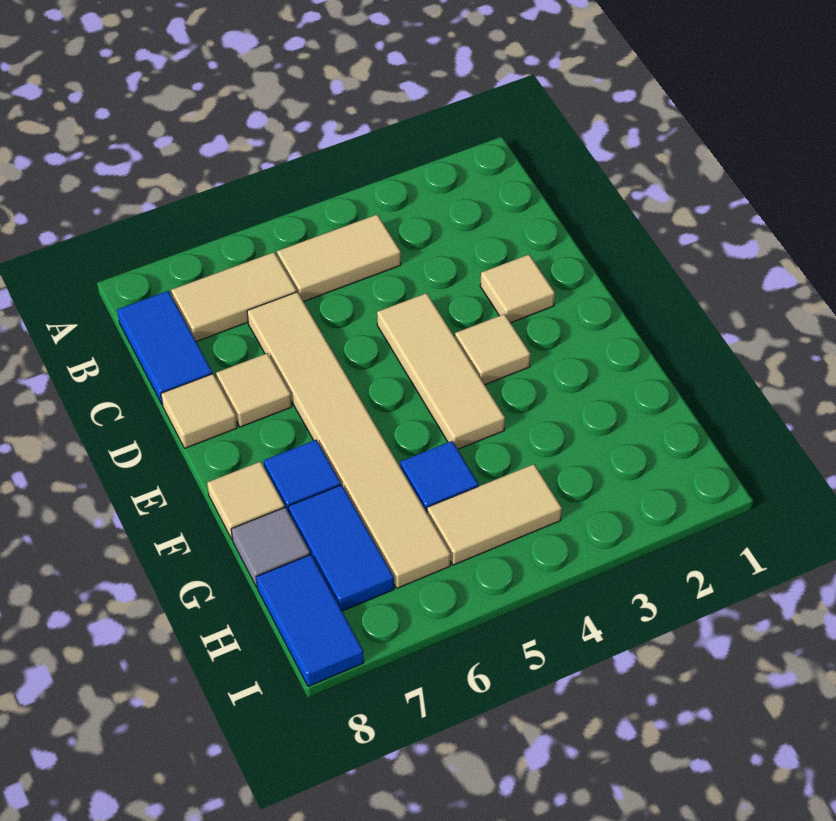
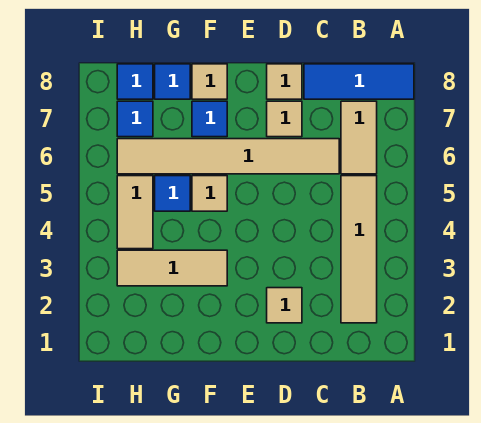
tan 1x2 tile [277,215,401,302] -> tan 1x4 tile [341,176,377,323]
blue 1x2 tile [117,291,213,405] -> blue 1x3 tile [304,64,414,99]
tan 1x3 tile [377,293,505,449] -> tan 1x3 tile moved to [117,250,227,286]
tan 1x1 tile [455,314,530,385] -> tan 1x1 tile moved to [192,176,227,211]
blue 1x2 tile [288,485,394,611] -> blue 1x1 tile [117,101,153,137]
grey 1x1 tile [231,507,310,587] -> blue 1x1 tile [155,64,190,99]
blue 1x2 tile [256,555,364,686] -> blue 1x1 tile [117,64,153,99]

